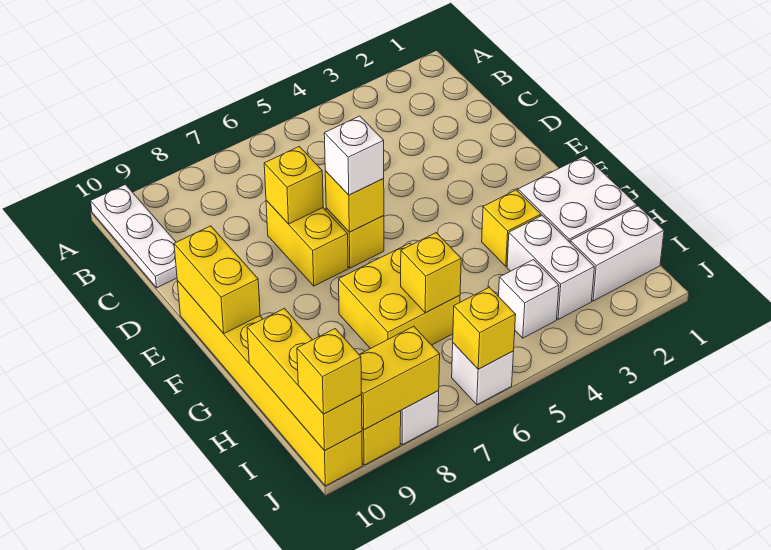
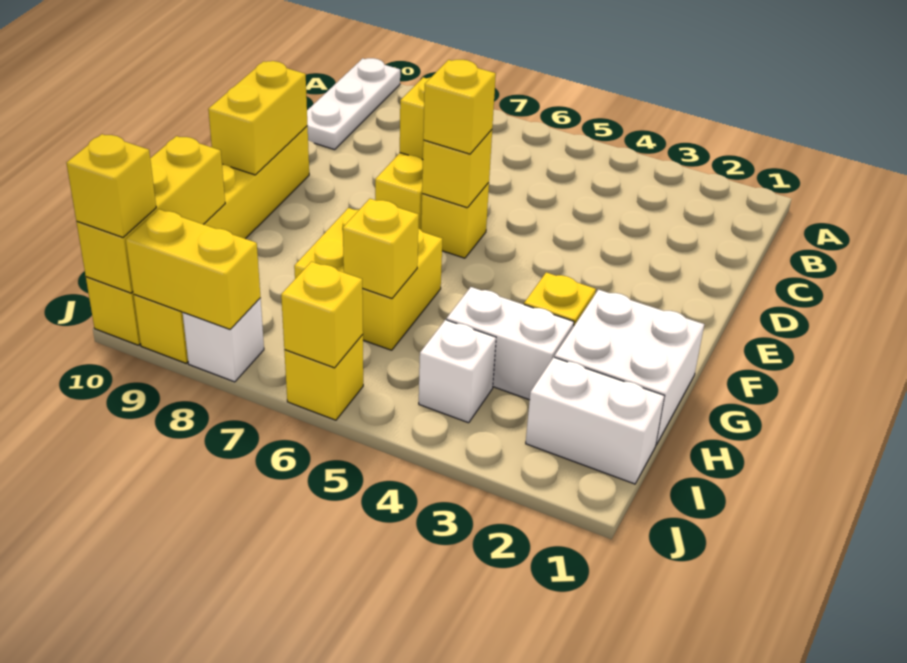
white 1x1 brick [324,116,384,195] -> yellow 1x1 brick [423,60,496,154]
white 1x2 brick [507,215,594,320] -> white 1x2 brick turned to [447,287,574,400]
white 1x1 brick [452,343,514,405] -> yellow 1x1 brick [284,335,363,420]

